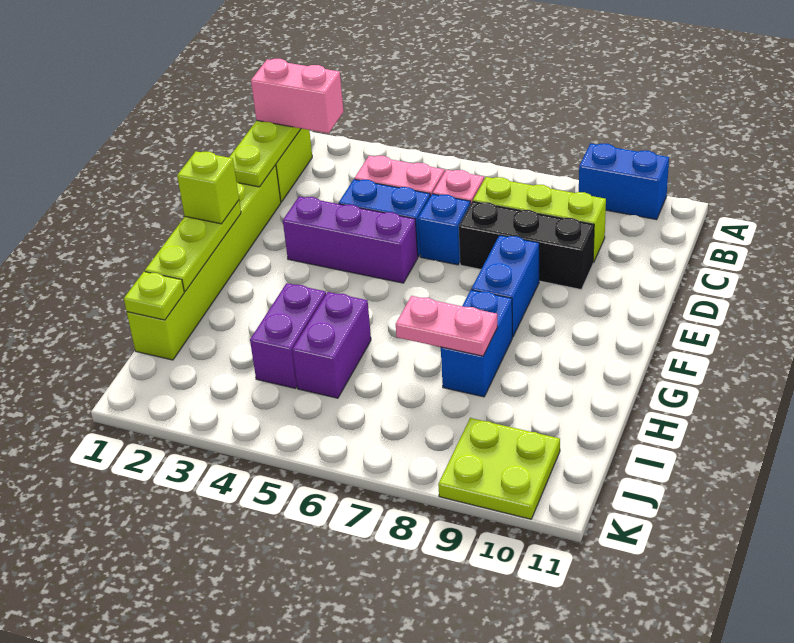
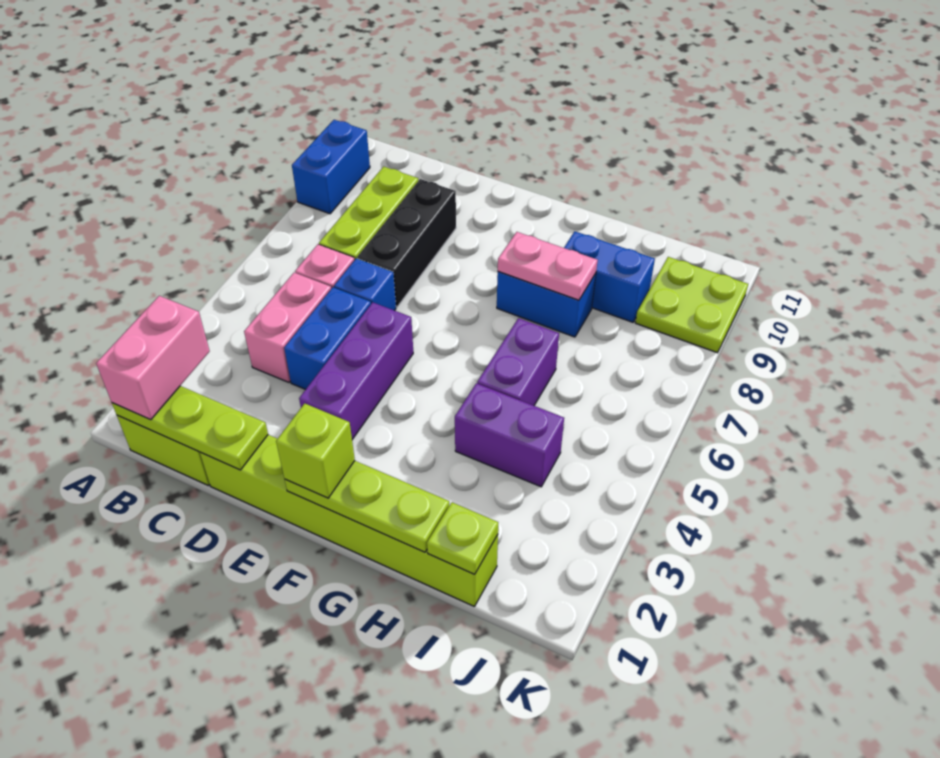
blue 1x2 brick [471,235,539,337] -> blue 1x2 brick moved to [564,231,655,322]
purple 1x2 brick [292,292,371,398] -> purple 1x2 brick turned to [477,318,559,406]
pink 1x2 plate [396,296,498,356] -> pink 1x2 plate turned to [498,232,598,300]

